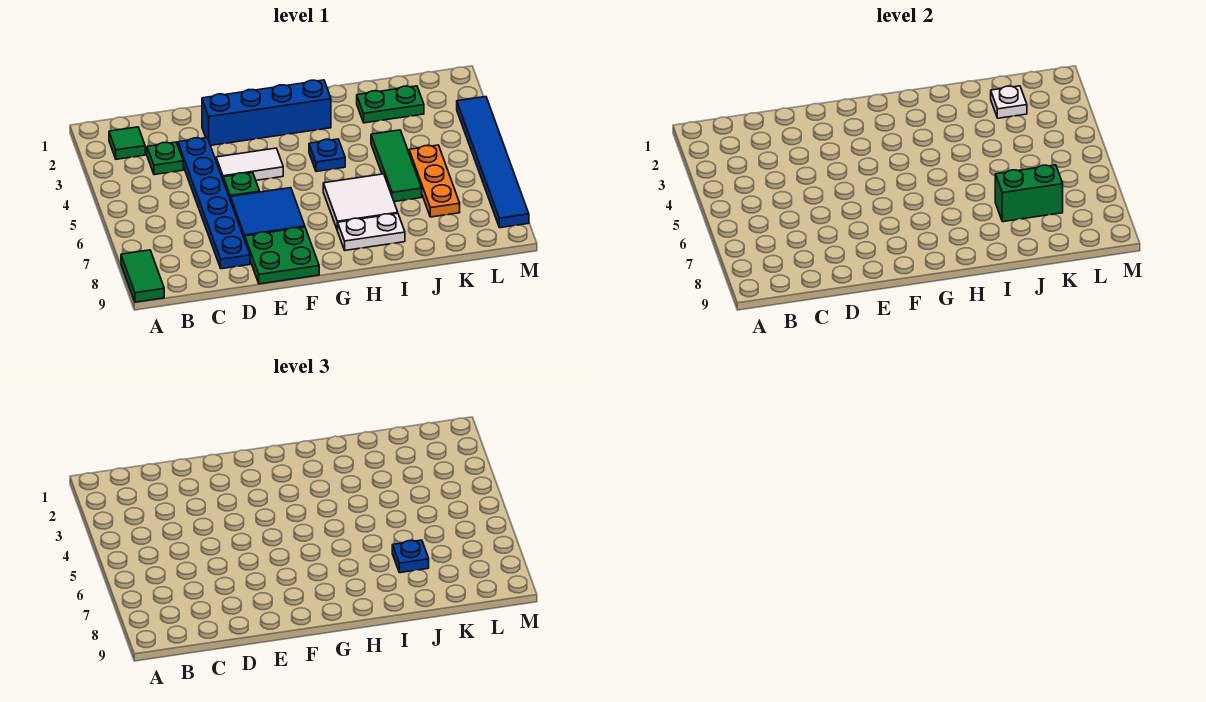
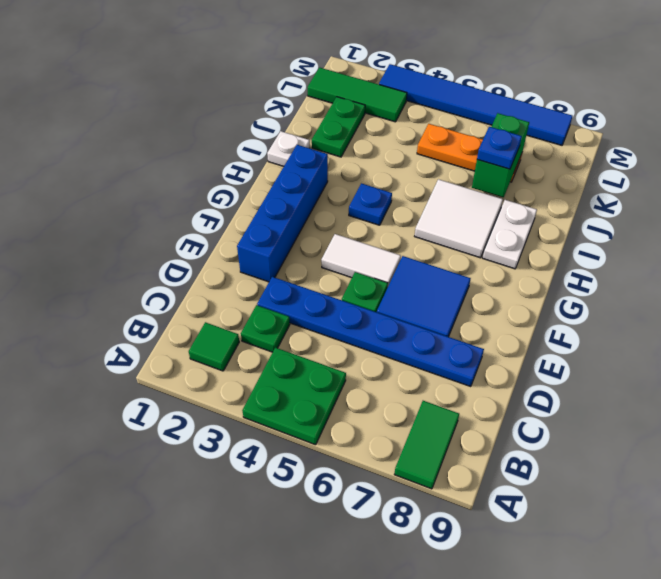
green 1x2 tile [121,250,164,302] -> green 1x2 tile turned to [394,401,459,489]
white 1x2 tile [216,148,283,180] -> white 1x2 tile turned to [321,234,401,286]
green 2x2 plate [245,227,319,284] -> green 2x2 plate moved to [242,348,346,445]
green 1x3 tile [371,130,422,202] -> green 1x3 tile moved to [308,68,407,122]
white 1x1 plate [991,86,1027,118] -> white 1x1 plate moved to [267,131,310,166]

